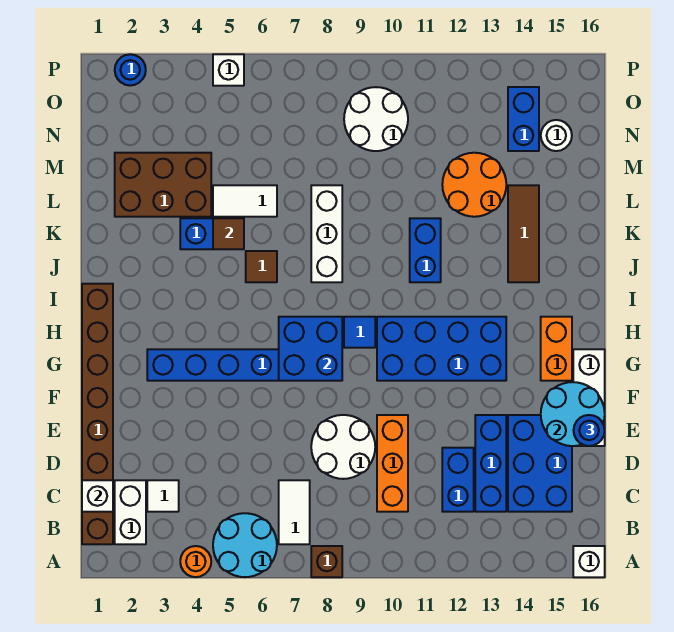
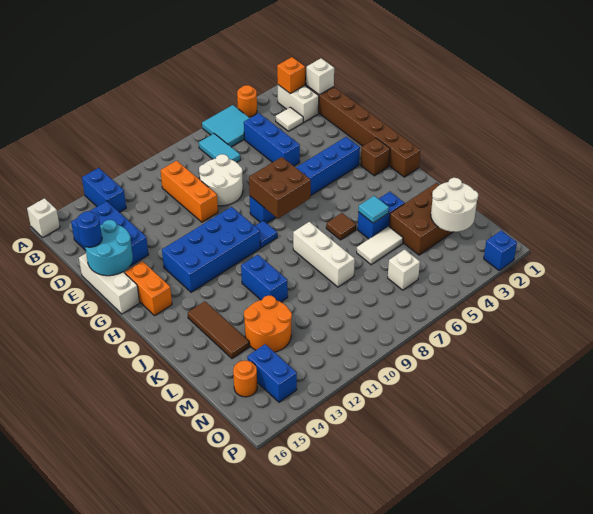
cyan 2x2 round brick [213,513,277,577] -> cyan 2x2 tile [202,105,249,147]
brown 1x1 brick [311,546,342,577] -> brown 1x1 brick moved to [361,138,390,176]
none -> orange 1x1 brick [277,57,305,94]
white 1x2 tile [279,480,310,544] -> cyan 1x2 tile [199,134,240,162]
blue 1x2 brick [442,448,474,512] -> blue 1x2 brick moved to [82,168,126,212]
blue 1x3 brick [475,415,506,512] -> blue 1x3 brick moved to [244,113,300,166]
blue 2x2 brick [279,317,342,381] -> brown 2x2 brick [249,157,311,219]
brown 1x1 tile [213,218,244,249] -> cyan 1x1 tile [358,196,389,223]
white 2x2 round brick [344,87,408,151] -> white 2x2 round brick moved to [431,178,478,232]
white 1x1 round brick [541,120,572,151] -> orange 1x1 round brick [233,361,257,397]
blue 1x1 round brick [115,54,146,86] -> blue 1x1 brick [484,231,517,270]
white 1x1 brick [213,54,244,86] -> white 1x1 brick moved to [388,249,420,290]

